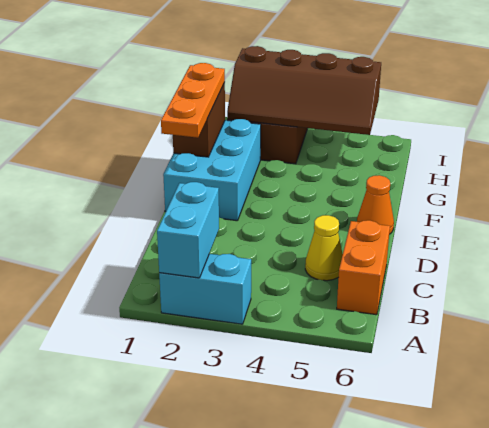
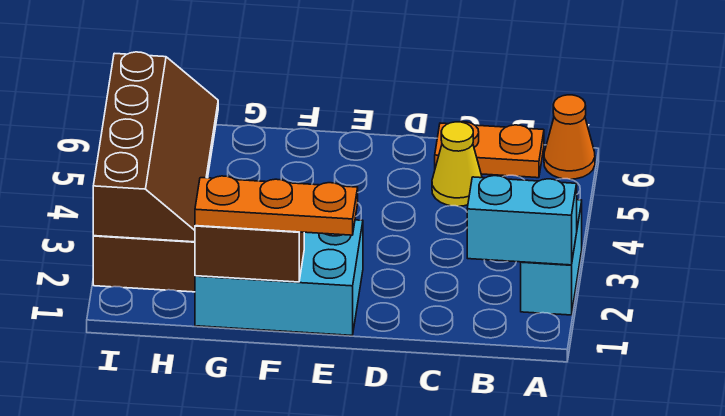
orange 1x2 brick [337,220,390,315] -> orange 1x2 plate [435,122,544,178]
orange 1x1 cone [357,175,394,234] -> orange 1x1 cone moved to [544,95,595,179]

